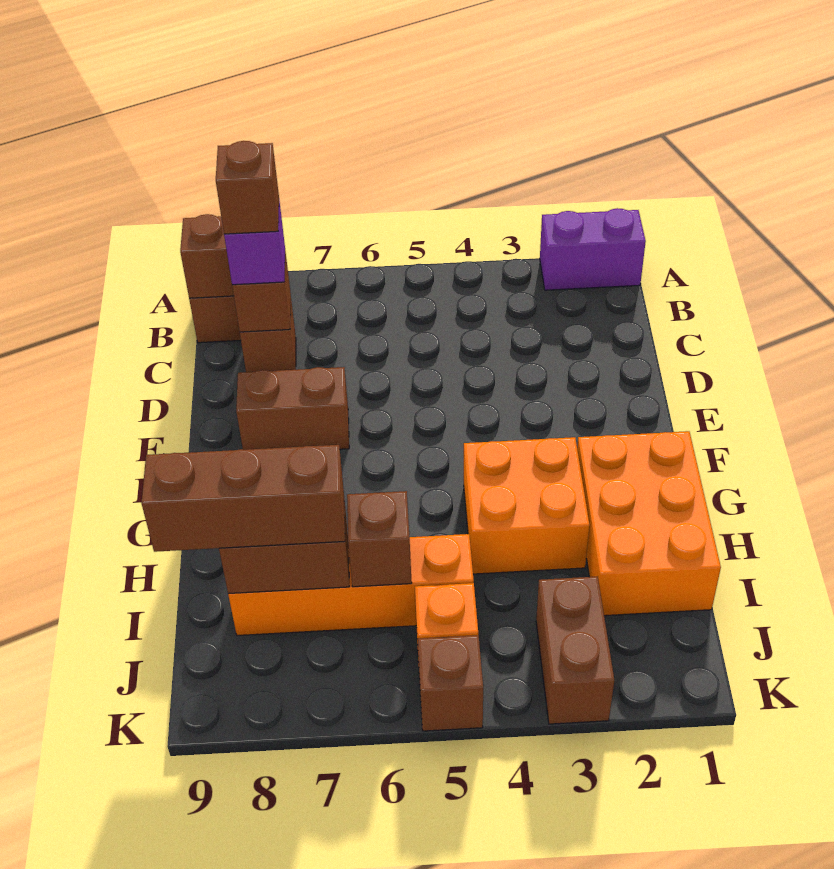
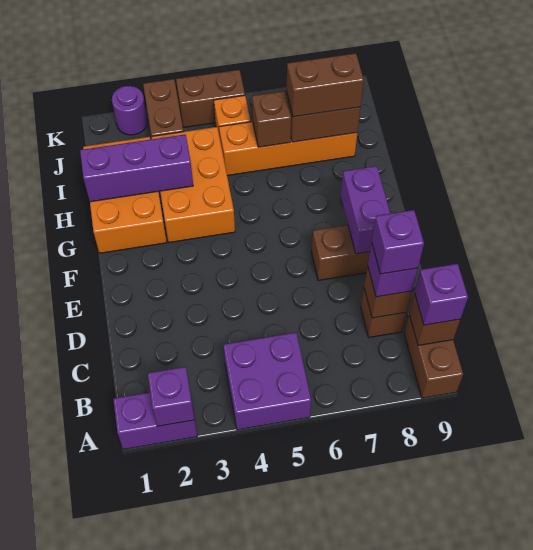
none -> purple 1x1 brick [148,367,195,426]
none -> purple 2x2 brick [223,333,311,430]
none -> purple 1x1 brick [415,264,468,325]
brown 1x1 brick [216,141,279,234] -> purple 1x1 brick [372,210,424,274]
none -> purple 1x2 brick [341,166,390,254]
orange 2x2 brick [464,437,590,574] -> orange 2x3 brick [152,127,235,242]
none -> purple 1x3 brick [80,134,193,202]
brown 1x3 brick [141,445,345,552] -> brown 1x2 brick [287,53,364,117]
none -> purple 1x1 round brick [112,86,147,135]
brown 1x1 brick [418,635,483,731] -> brown 1x2 brick [176,70,245,127]

